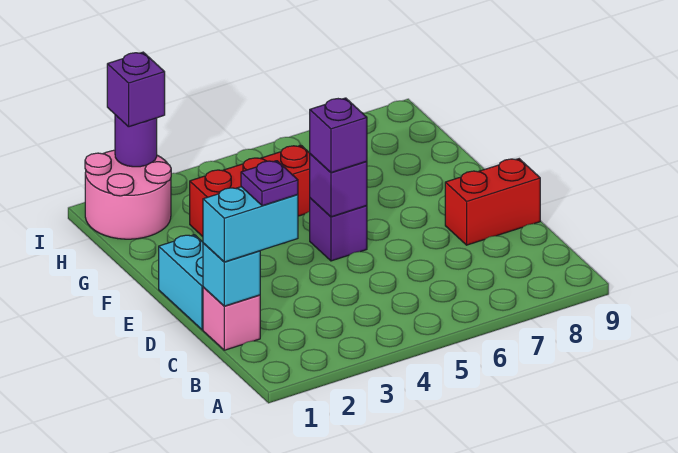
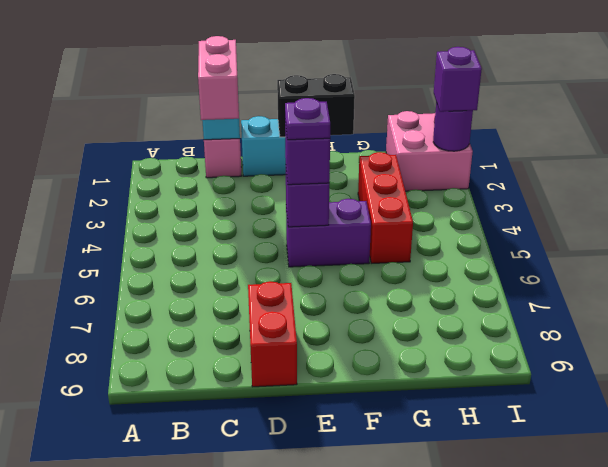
cyan 1x2 brick [203,187,298,262] -> pink 1x2 brick [198,36,239,120]
purple 1x1 plate [241,161,298,206] -> purple 1x1 plate moved to [285,98,330,140]
none -> black 1x2 brick [277,74,355,137]
purple 1x1 brick [310,198,367,261] -> purple 1x2 brick [286,199,371,267]
pink 2x2 round brick [85,150,171,239] -> pink 2x2 brick [386,111,473,191]

